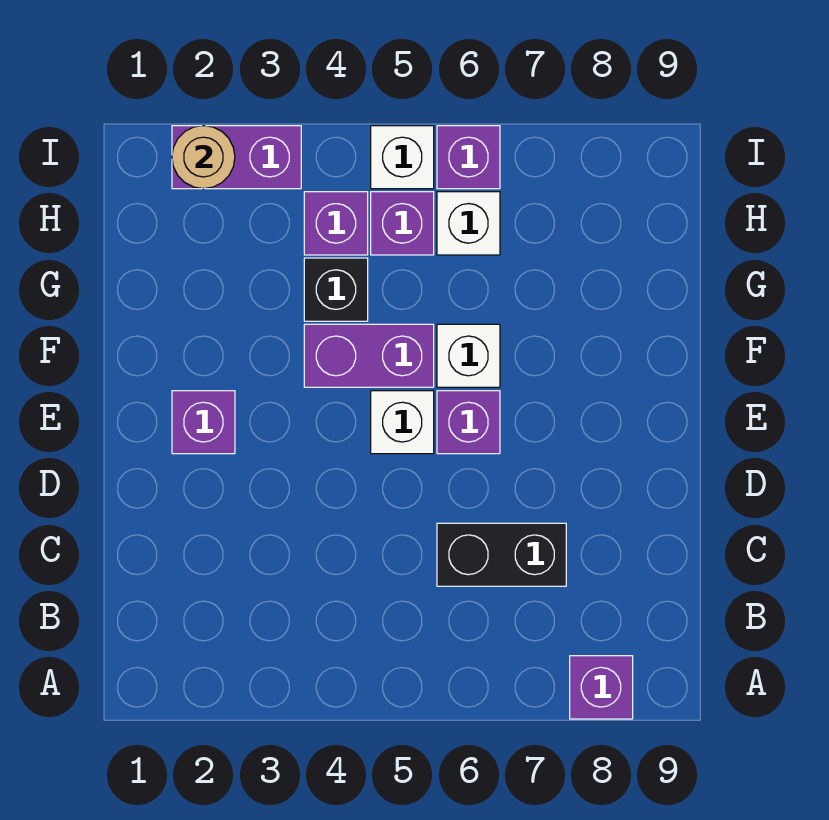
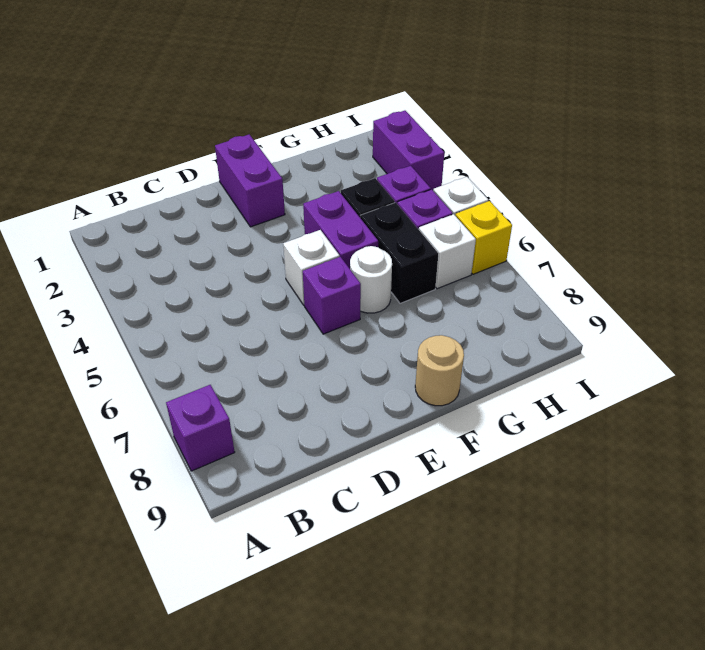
black 1x2 brick [437,523,566,586] -> black 1x2 brick moved to [360,203,438,303]
purple 1x1 brick [172,391,235,454] -> purple 1x2 brick [215,134,285,227]
white 1x1 brick [437,324,500,387] -> white 1x1 round brick [350,246,392,313]
tan 1x1 round brick [172,126,235,189] -> tan 1x1 round brick moved to [415,335,464,406]
purple 1x1 brick [437,126,500,189] -> yellow 1x1 brick [455,201,512,274]

